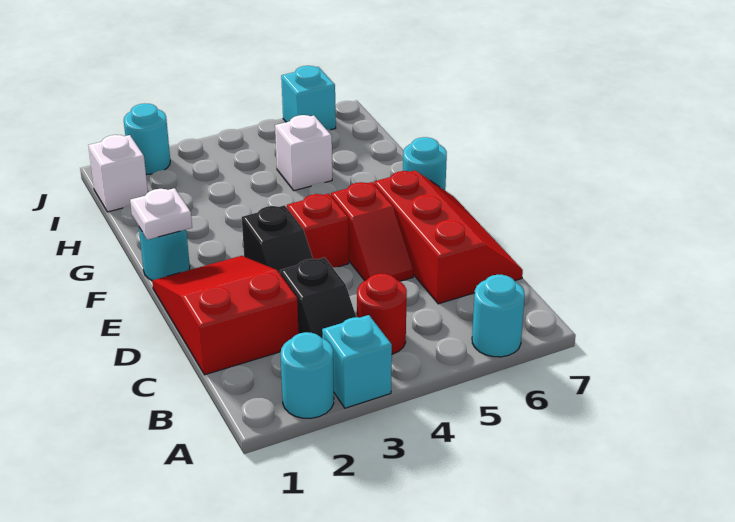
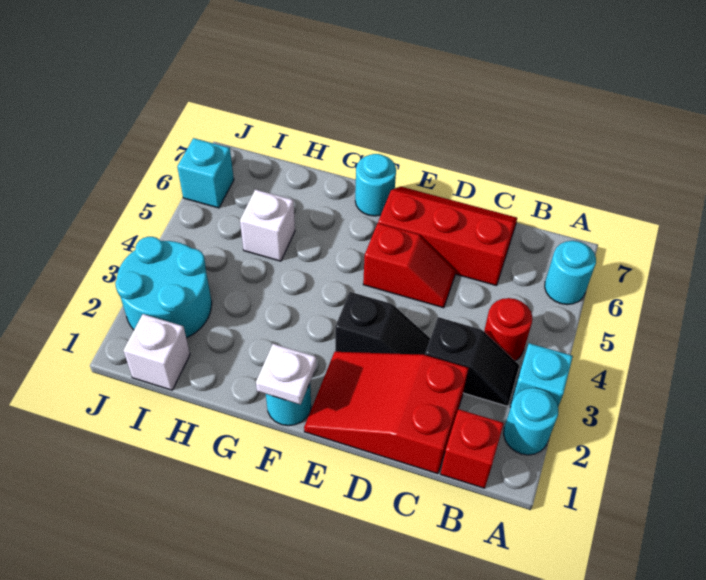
red 1x1 brick [287,194,349,268] -> red 1x1 brick moved to [441,409,504,488]
cyan 1x1 round brick [124,104,170,174] -> cyan 2x2 round brick [115,237,212,338]

